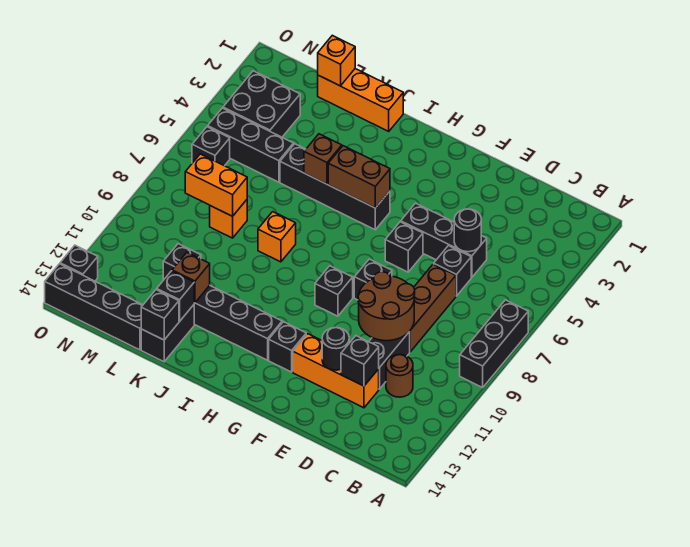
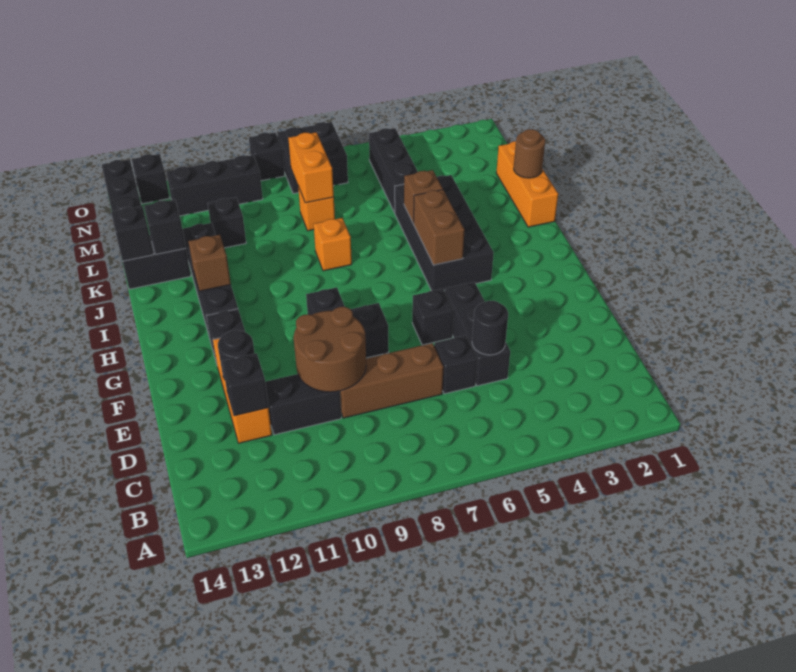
black 1x3 brick [460,300,528,387] -> black 1x3 brick moved to [166,155,263,216]
brown 1x1 round brick [386,355,413,397] -> brown 1x1 round brick moved to [514,129,545,178]
black 1x4 brick [280,144,390,230] -> black 2x4 brick [395,175,494,291]
brown 1x1 brick [172,253,210,303] -> brown 1x1 brick moved to [188,235,231,291]
orange 1x1 brick [318,35,355,86] -> none
black 2x2 brick [223,71,300,137] -> black 2x2 brick moved to [277,122,348,194]
black 1x1 brick [192,127,230,166] -> black 1x1 brick moved to [249,132,285,181]

